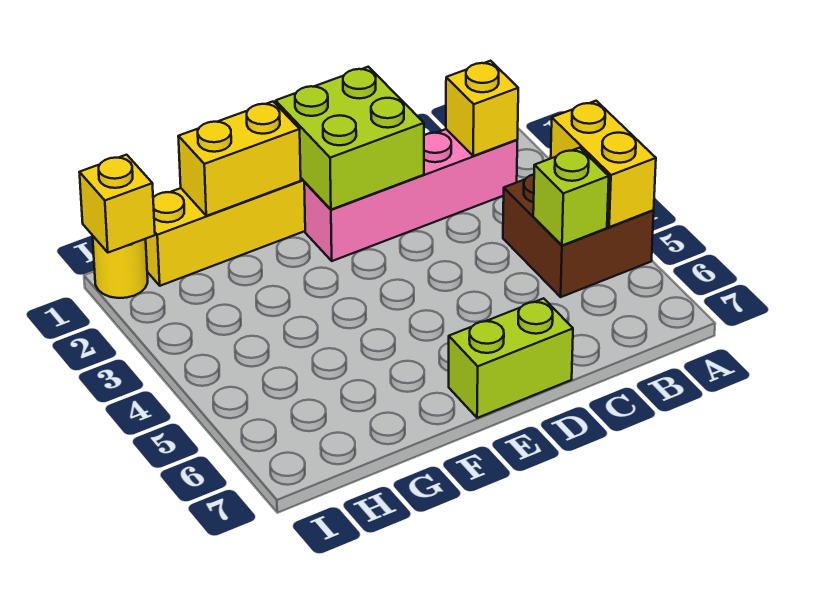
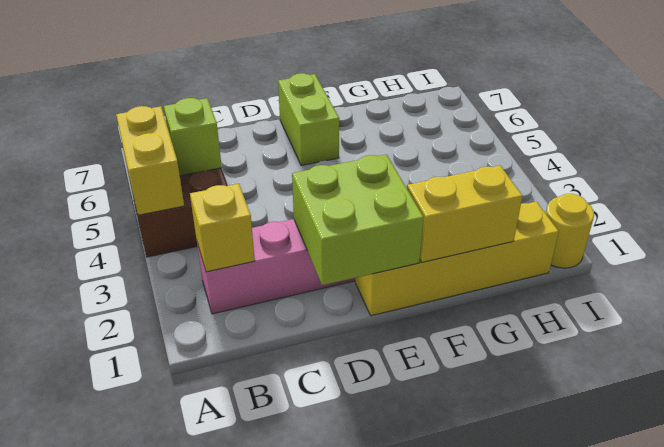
lime 1x2 brick [449,298,573,418] -> lime 1x2 brick turned to [278,73,339,166]
yellow 1x1 brick [79,155,155,253] -> none

